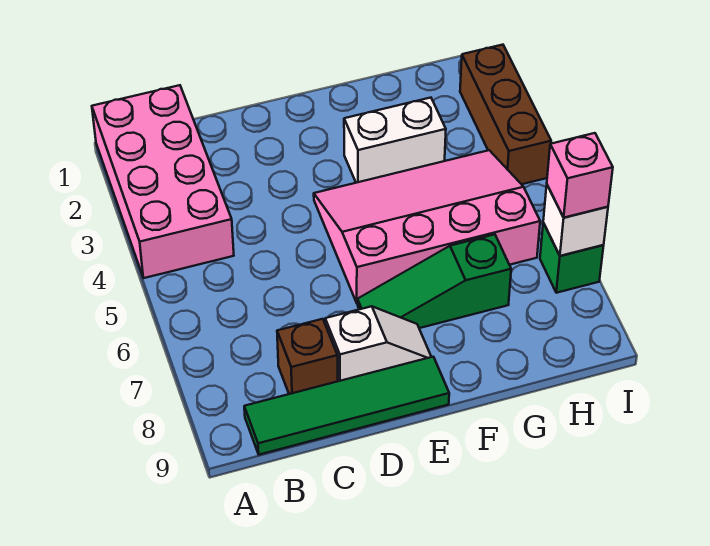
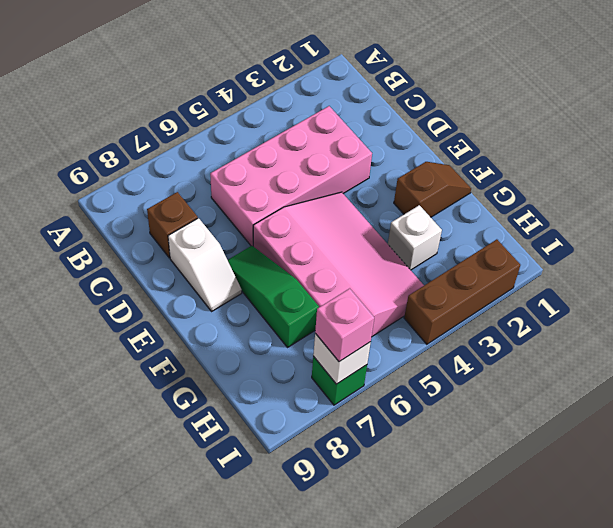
pink 2x4 brick [92,85,234,278] -> pink 2x4 brick moved to [210,106,372,246]
green 1x4 tile [244,357,449,455] -> none
none -> brown 1x2 slope [394,162,471,217]
white 1x2 brick [344,98,446,183] -> white 1x1 brick [388,205,442,270]

